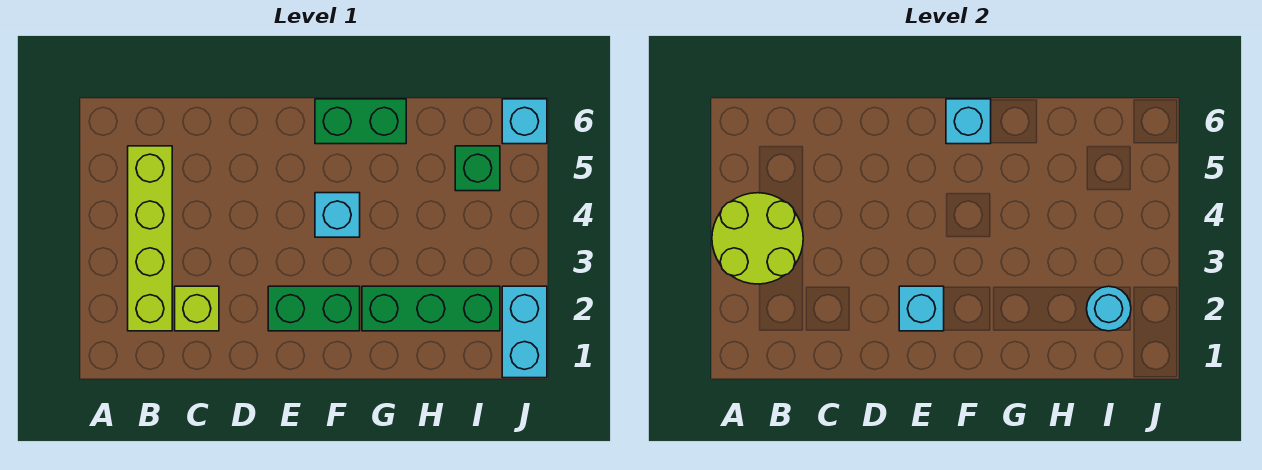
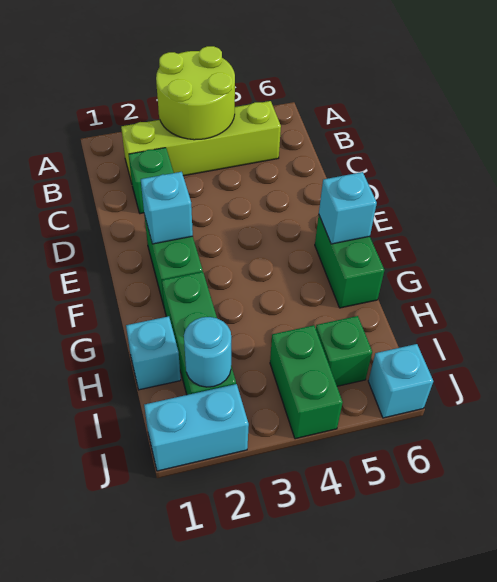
lime 1x1 brick [175,286,219,331] -> green 1x1 brick [129,148,174,214]
cyan 1x1 brick [315,193,360,237] -> cyan 1x1 brick moved to [126,316,181,390]
none -> green 1x2 brick [270,325,343,439]

